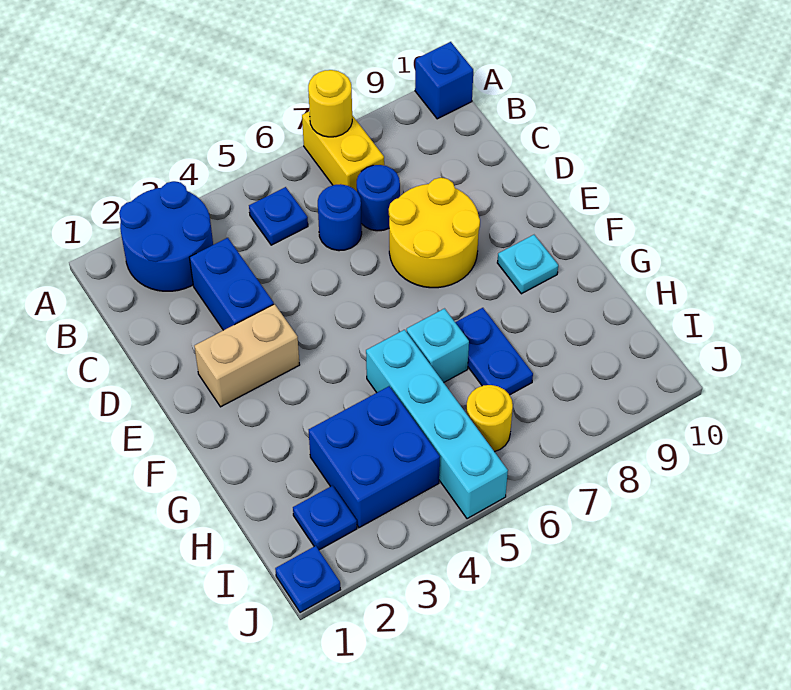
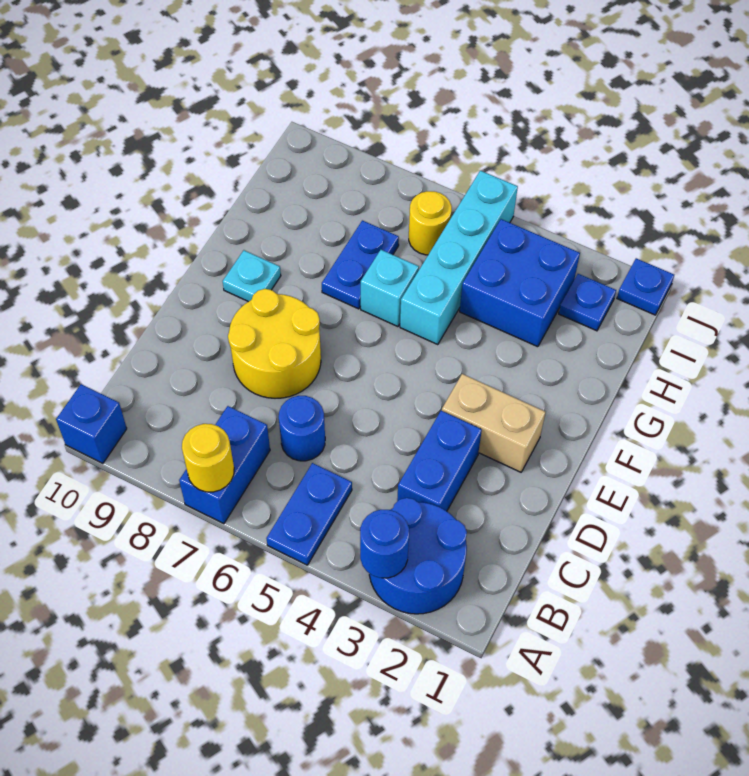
yellow 1x2 brick [302,111,384,191] -> blue 1x2 brick [179,406,270,524]
blue 1x1 plate [249,187,308,245] -> blue 1x2 plate [266,463,352,565]
blue 1x1 round brick [357,165,400,231] -> blue 1x1 round brick moved to [360,510,409,578]

